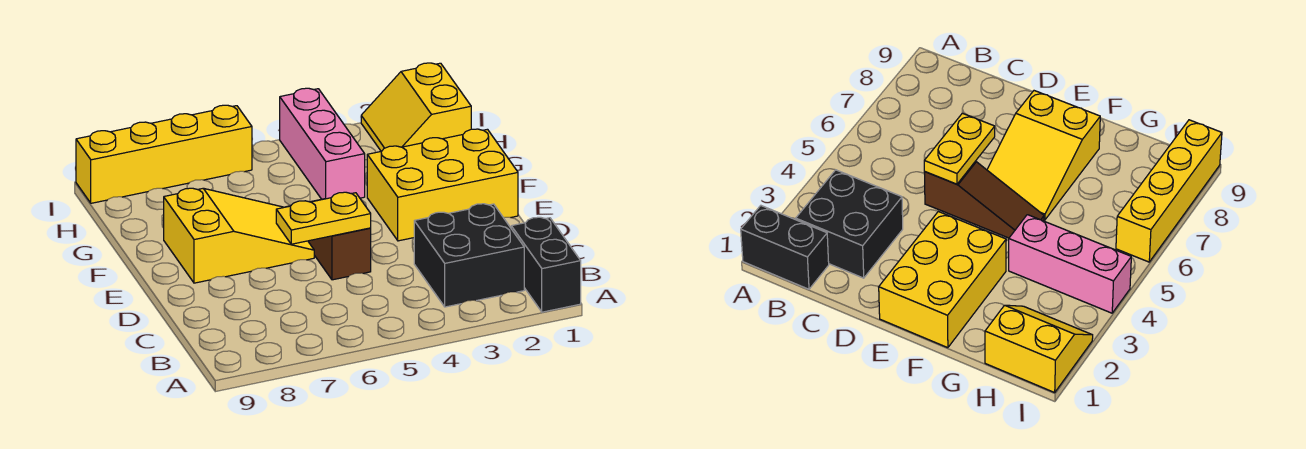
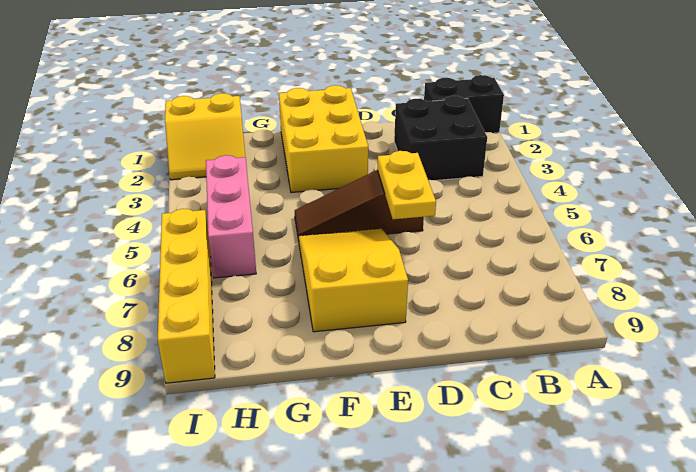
pink 1x3 brick [280,88,365,199] -> pink 1x3 brick turned to [206,155,256,278]

